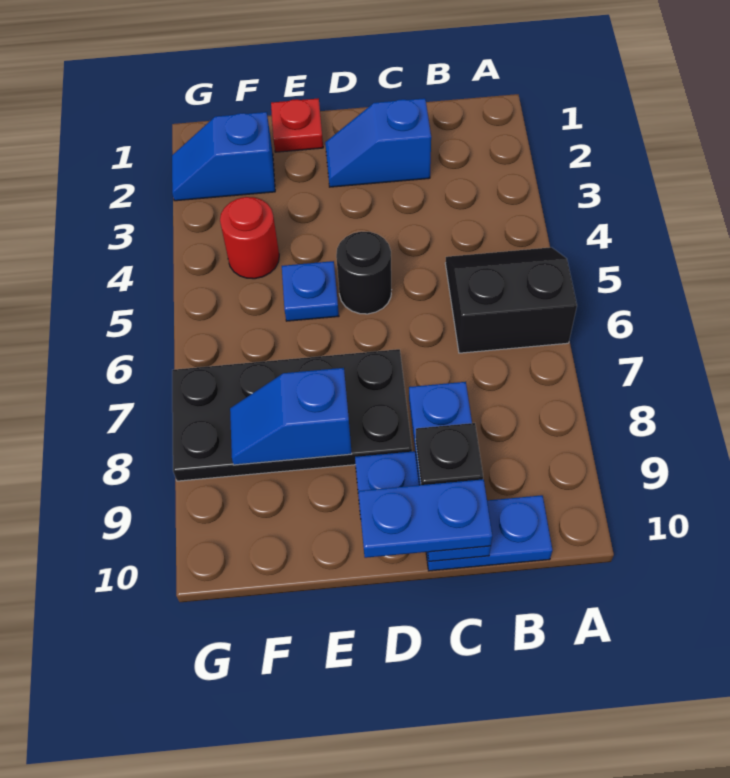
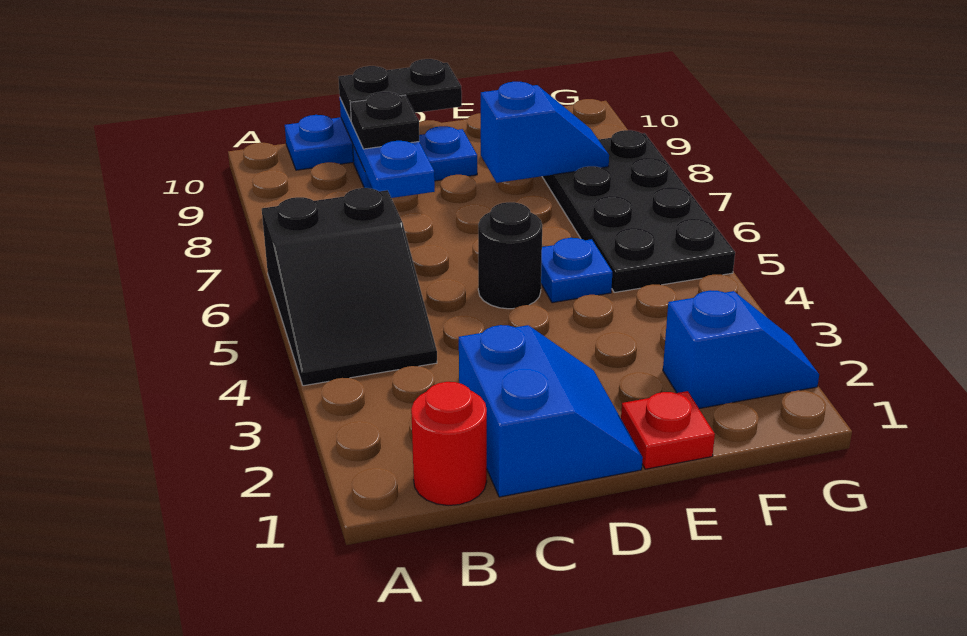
black 2x2 slope [445,247,577,353] -> black 2x3 slope [262,188,437,386]
blue 1x2 slope [325,98,431,187] -> blue 2x2 slope [459,325,643,497]
blue 1x2 plate [358,479,492,558] -> black 1x2 plate [338,59,462,121]
black 2x4 plate [172,349,412,481] -> black 2x4 plate turned to [542,130,735,292]
red 1x1 round brick [220,197,279,279] -> red 1x1 round brick moved to [411,382,487,506]

